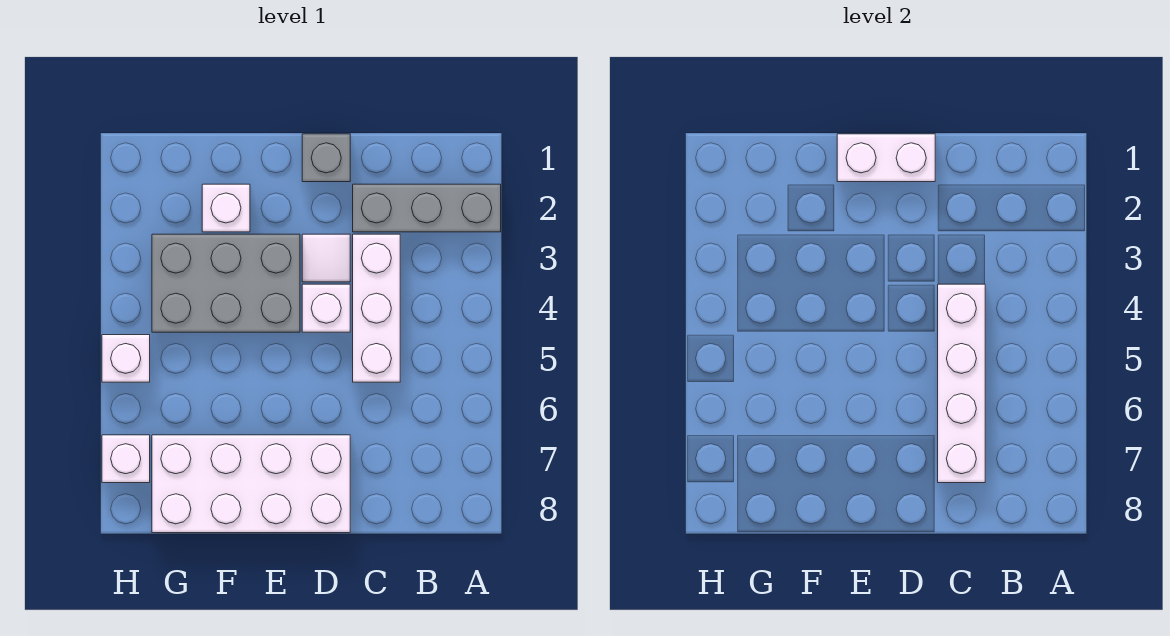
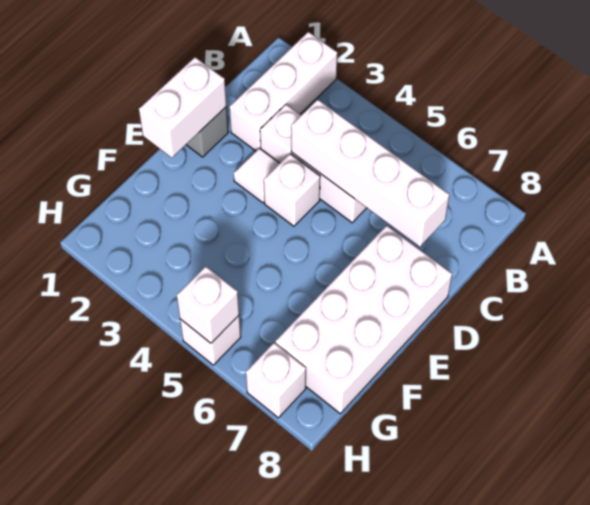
grey 1x3 brick [353,184,501,232] -> white 1x3 brick [229,32,337,151]
grey 2x3 brick [152,234,300,332] -> none
white 1x1 brick [202,184,250,232] -> white 1x1 brick moved to [177,266,239,343]

